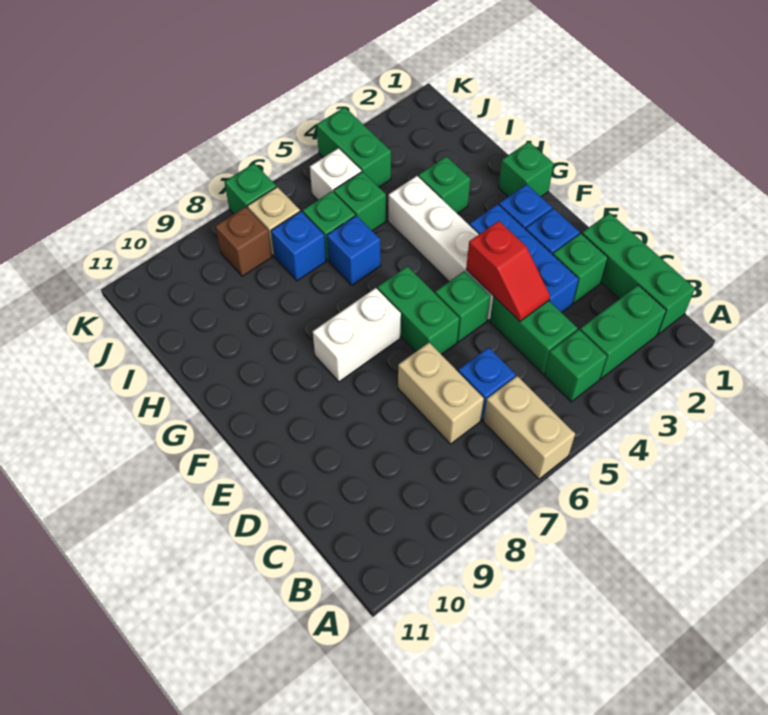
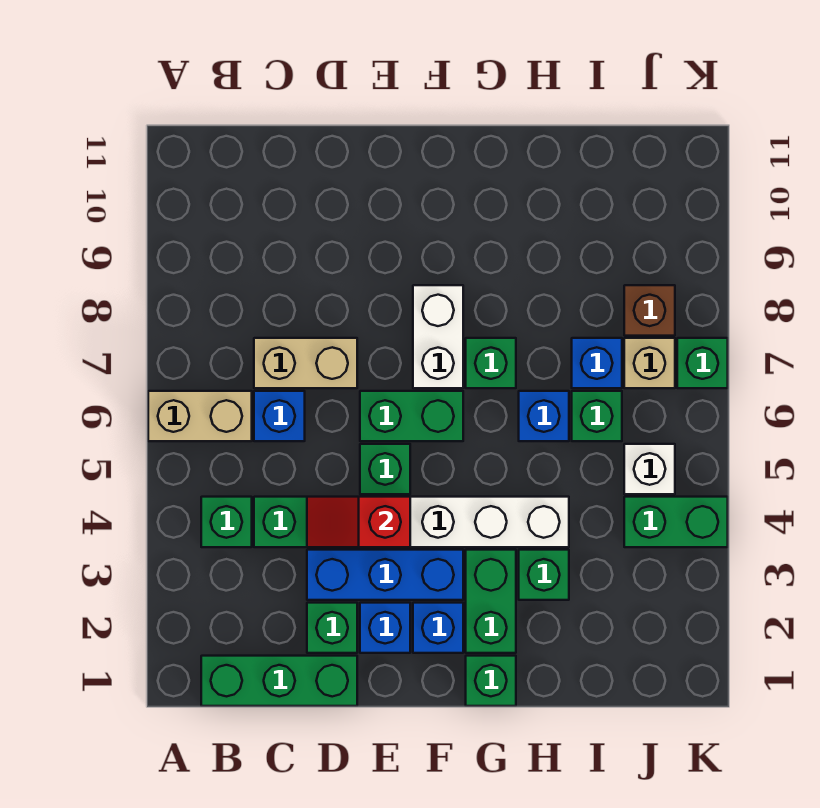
green 1x2 brick [580,285,666,379] -> green 1x2 brick moved to [466,550,516,653]
green 1x1 brick [334,171,386,231] -> green 1x1 brick moved to [466,338,516,388]

